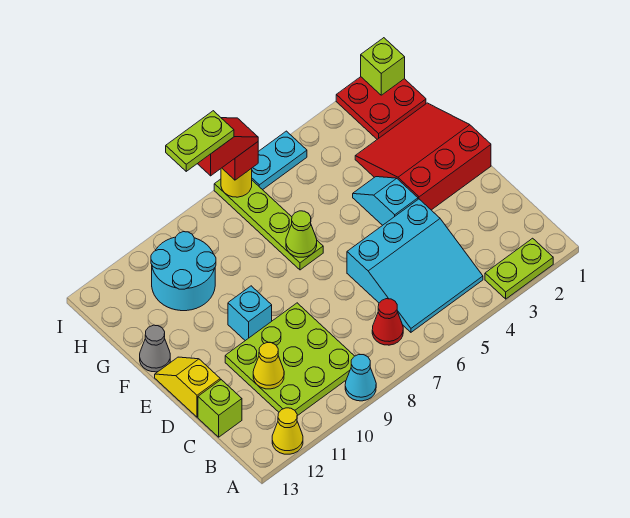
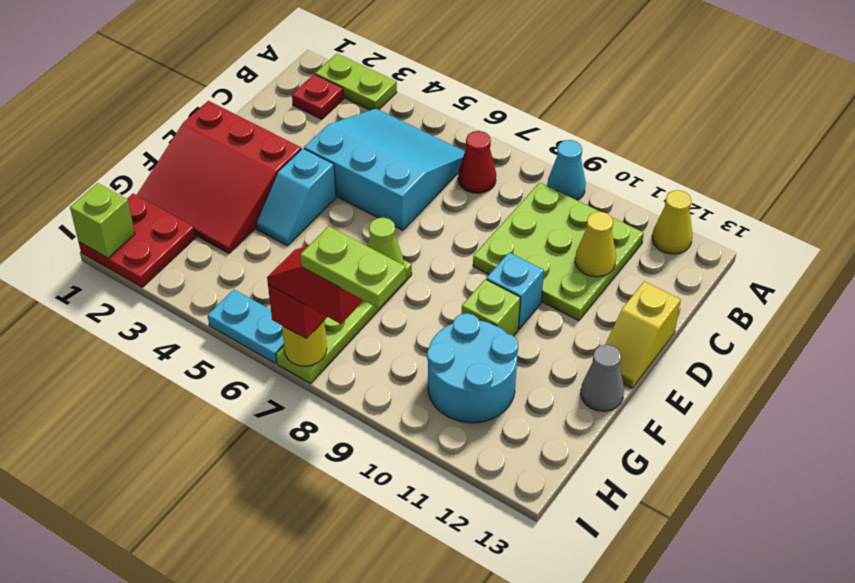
none -> red 1x1 plate [292,74,344,119]
lime 1x1 brick [198,380,242,437] -> lime 1x1 brick moved to [462,279,520,336]

